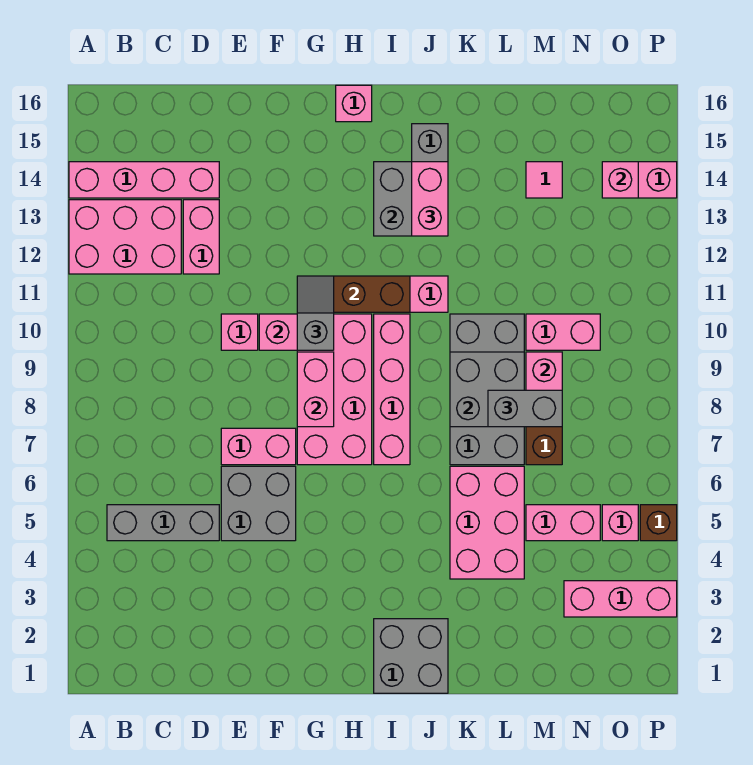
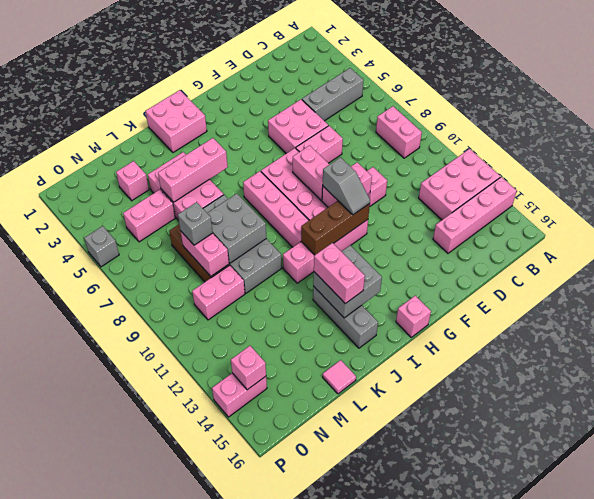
pink 1x2 brick [183,200,219,274] -> pink 1x2 brick moved to [376,106,422,158]
grey 2x2 brick [221,466,296,541] -> pink 2x2 brick [268,99,328,154]
grey 2x2 brick [374,619,448,693] -> pink 2x2 brick [145,90,207,153]
grey 1x2 brick [488,390,562,427] -> grey 1x1 brick [178,202,213,245]
pink 1x1 tile [526,162,562,198] -> pink 1x1 tile moved to [323,360,356,394]
pink 1x3 brick [564,581,677,617] -> pink 1x3 brick moved to [158,138,228,202]
pink 1x1 brick [602,505,638,541] -> pink 1x1 brick moved to [116,161,149,201]
brown 1x1 brick [640,505,677,541] -> grey 1x1 brick [84,226,119,267]

